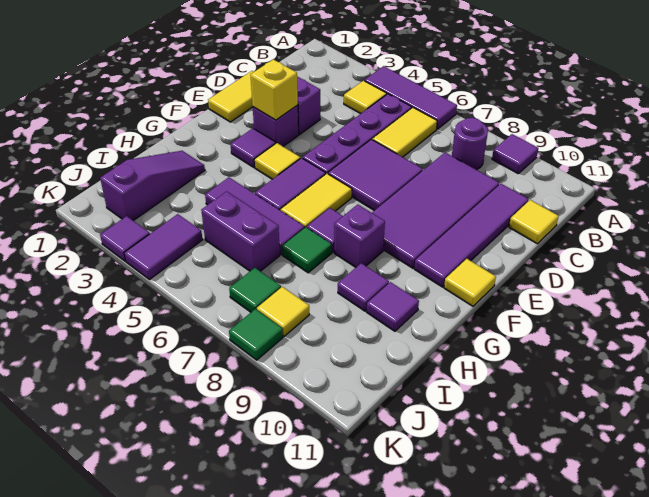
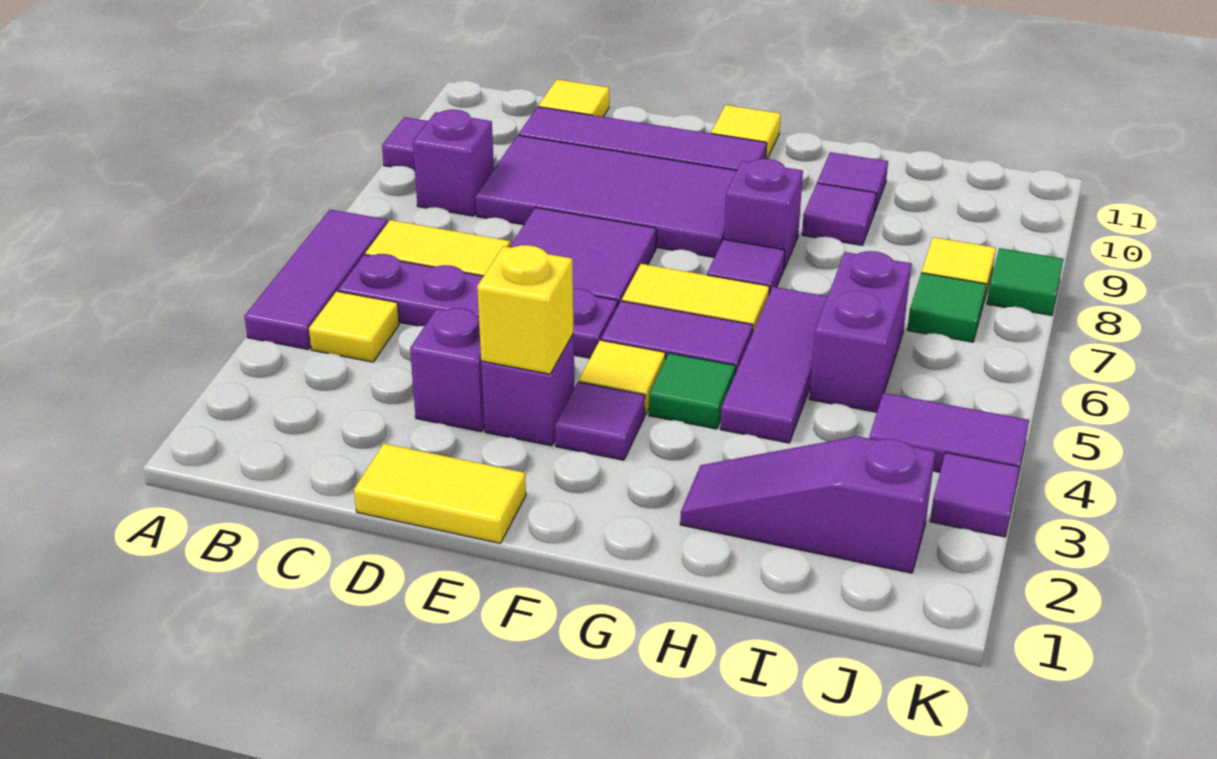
purple 1x1 round brick [452,118,488,170] -> purple 1x1 brick [413,110,494,216]
green 1x1 tile [282,227,332,273] -> green 1x1 tile moved to [649,353,735,429]

